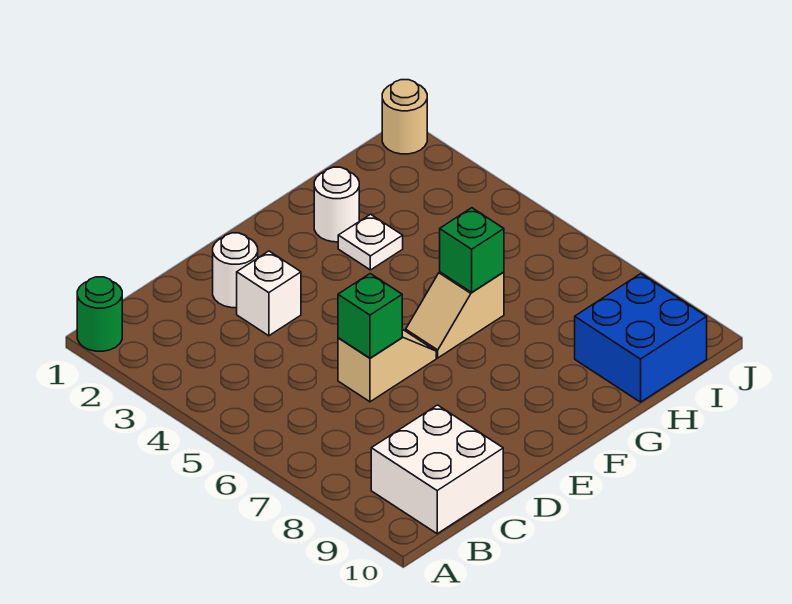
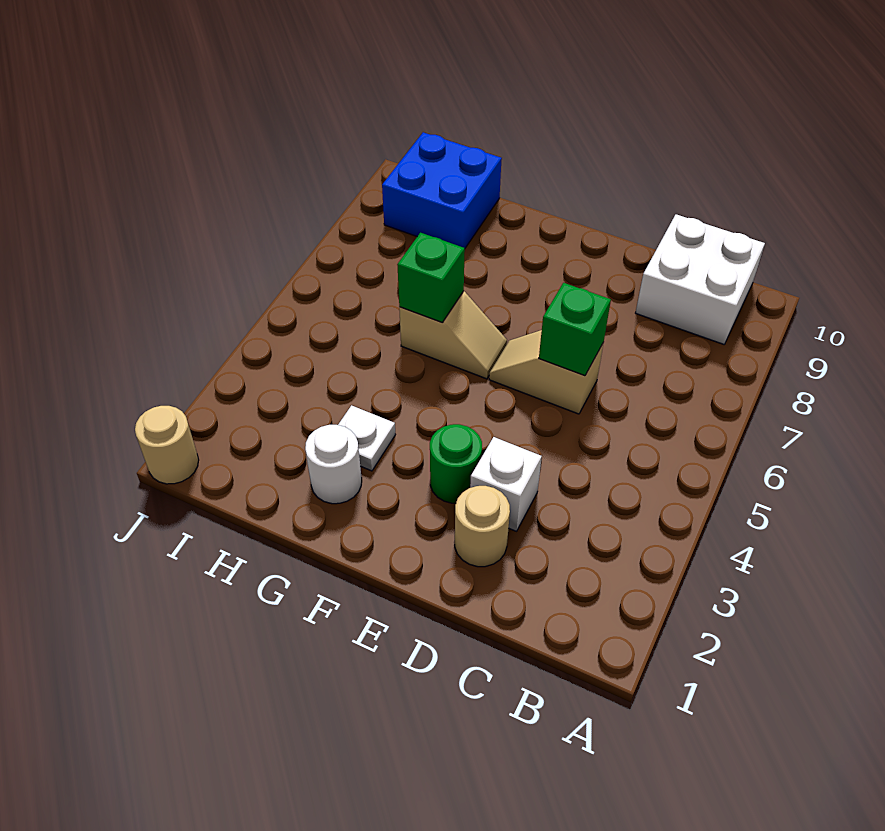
green 1x1 round brick [77,277,122,351] -> green 1x1 round brick moved to [430,424,482,503]
white 1x1 round brick [213,233,258,308] -> tan 1x1 round brick [455,486,510,567]

